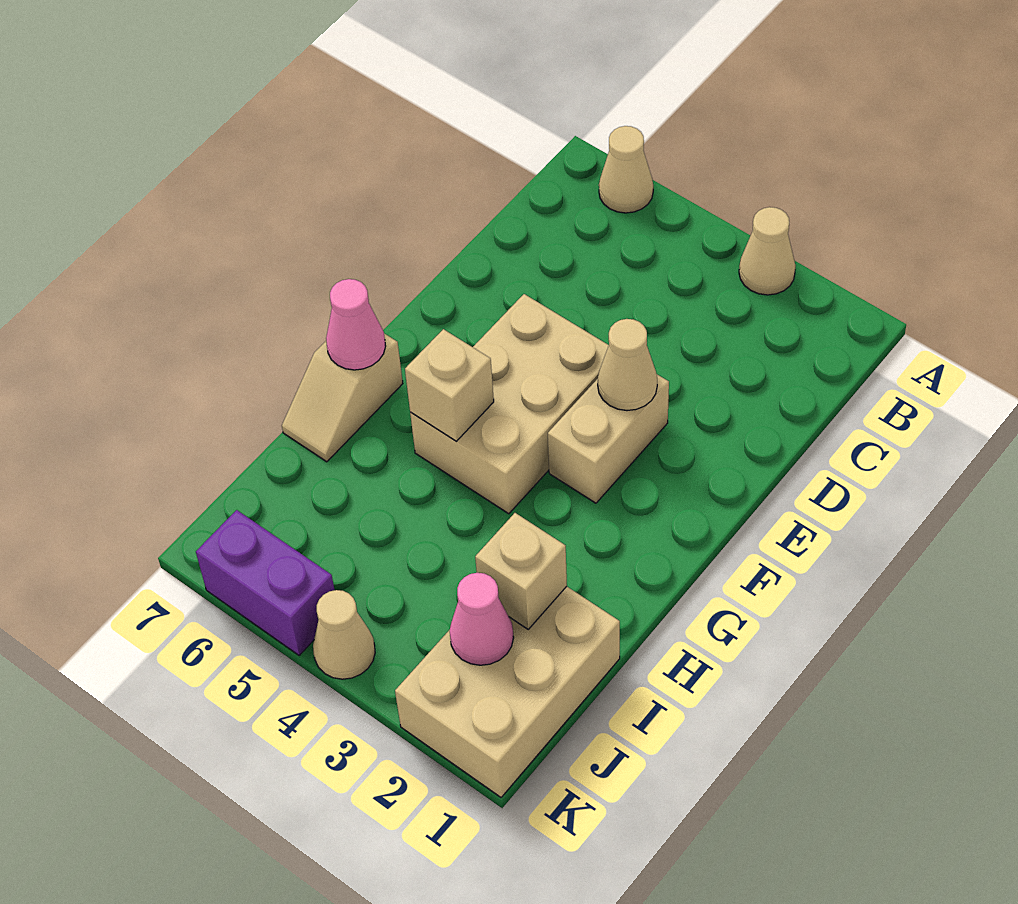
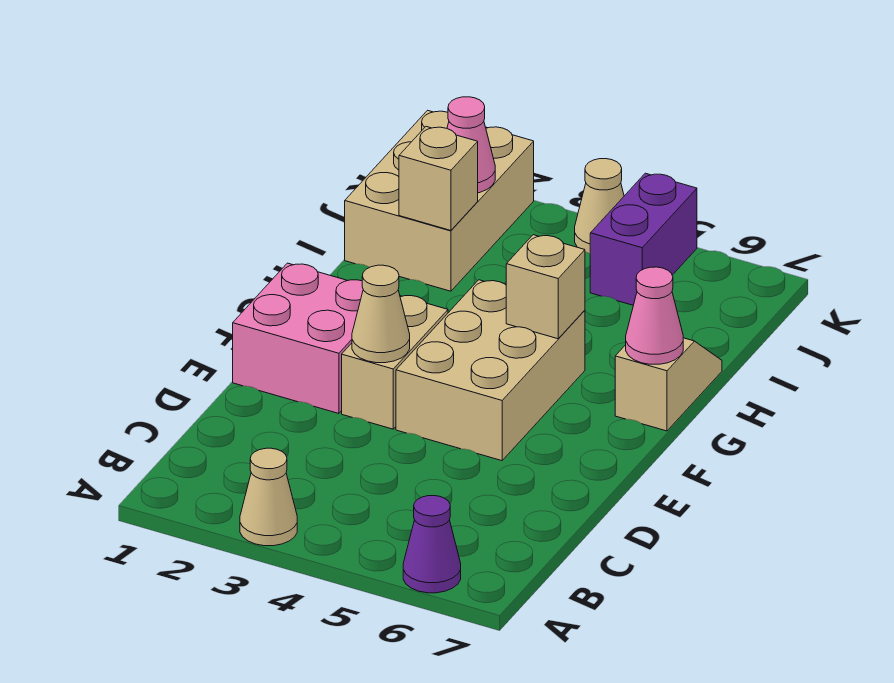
tan 1x1 cone [599,126,653,213] -> purple 1x1 cone [403,496,461,593]
none -> pink 2x2 brick [233,263,363,414]
purple 1x2 brick [196,510,334,656] -> purple 1x2 brick turned to [590,173,697,305]

